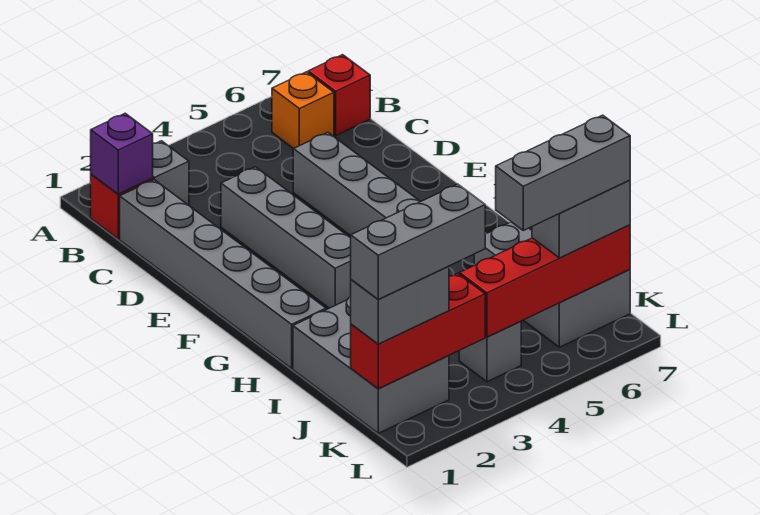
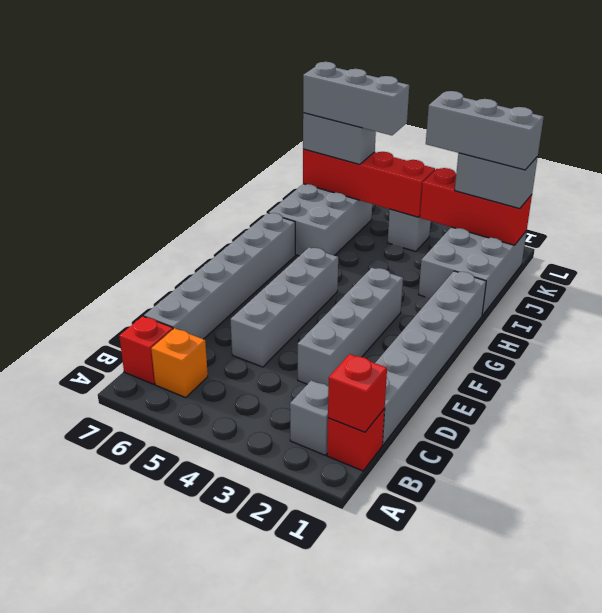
purple 1x1 brick [91,113,153,194] -> red 1x1 brick [328,354,387,432]
none -> grey 1x6 brick [144,213,295,339]

